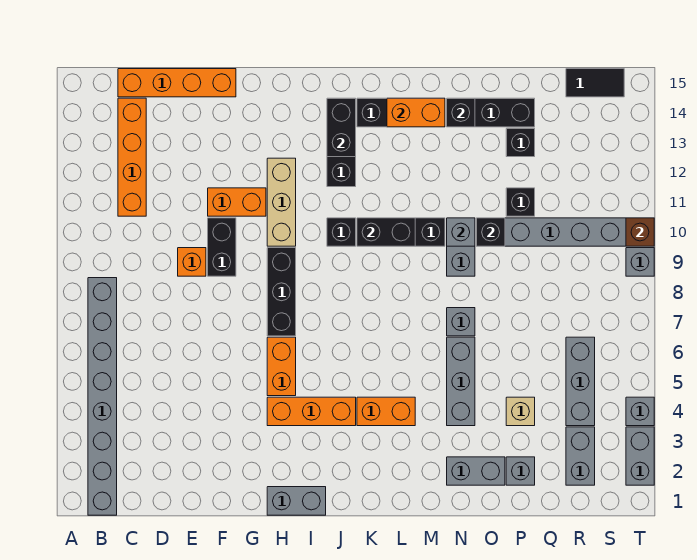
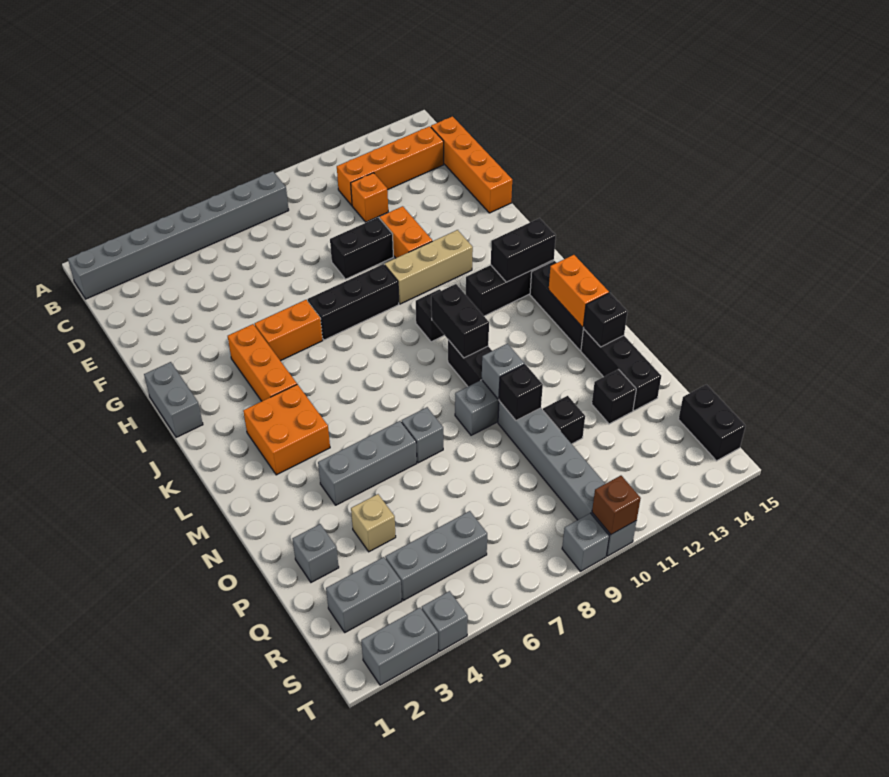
orange 1x1 brick [178,248,206,276] -> orange 1x1 brick moved to [351,173,388,222]
orange 1x2 brick [357,397,415,426] -> orange 2x2 brick [243,384,330,475]
grey 1x2 brick [447,457,505,485] -> none
black 1x2 tile [566,69,624,97] -> black 1x2 brick [678,384,746,461]

